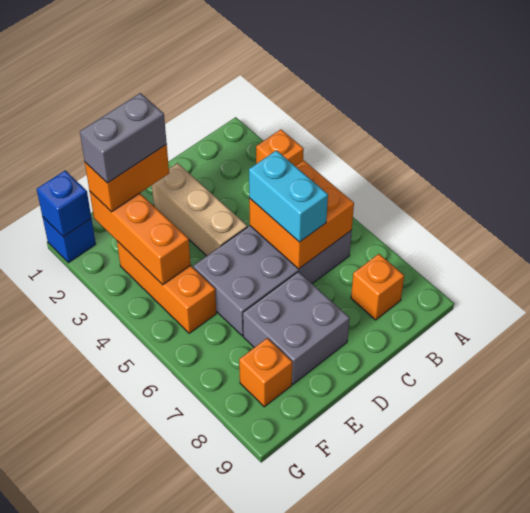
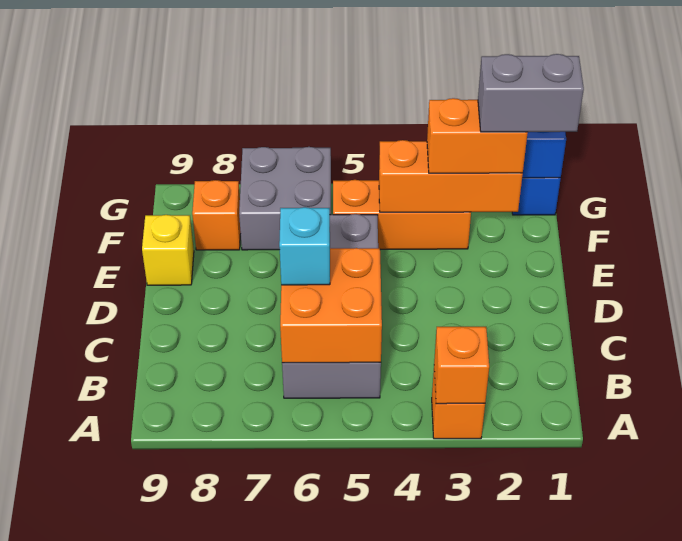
orange 1x1 brick [351,254,404,320] -> orange 1x1 brick moved to [434,327,489,404]
cyan 1x2 brick [249,150,328,242] -> cyan 1x1 brick [279,207,330,285]
tan 1x3 brick [152,163,247,256] -> none
grey 2x2 brick [243,272,350,384] -> grey 2x2 brick moved to [239,147,331,250]
orange 1x2 brick [85,145,169,212] -> orange 1x2 brick turned to [427,98,528,173]
grey 1x2 brick [80,93,167,183] -> grey 1x2 brick turned to [478,54,584,132]
none -> yellow 1x1 brick [142,215,194,285]

